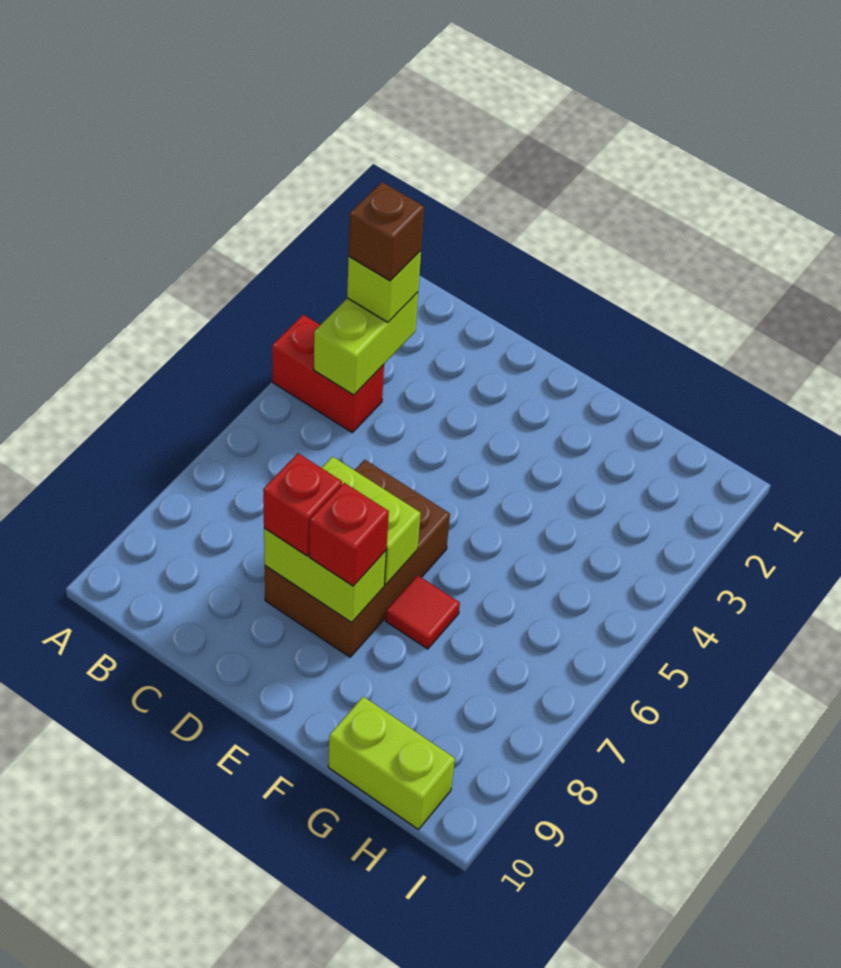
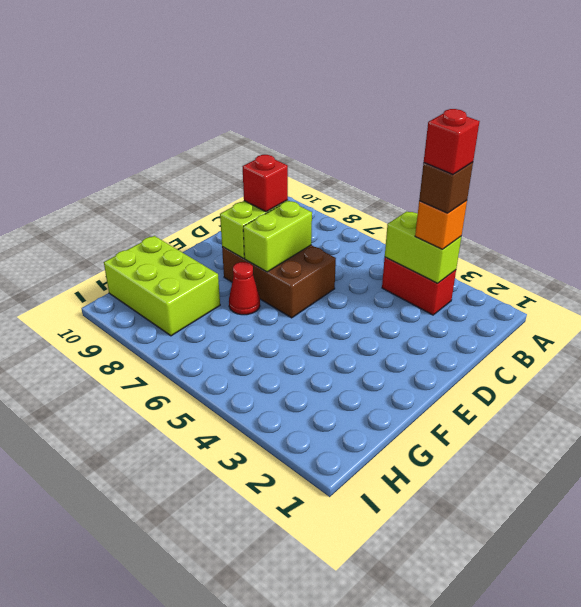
red 1x2 brick [272,315,384,432] -> red 1x2 brick turned to [382,257,456,315]
lime 1x1 brick [347,251,421,322] -> orange 1x1 brick [415,201,467,249]
red 1x1 brick [309,483,389,586] -> red 1x1 brick moved to [424,109,480,174]
red 1x1 tile [386,575,460,649] -> red 1x1 cone [229,262,260,315]
lime 1x2 brick [328,697,455,830] -> lime 2x3 brick [104,236,220,336]

